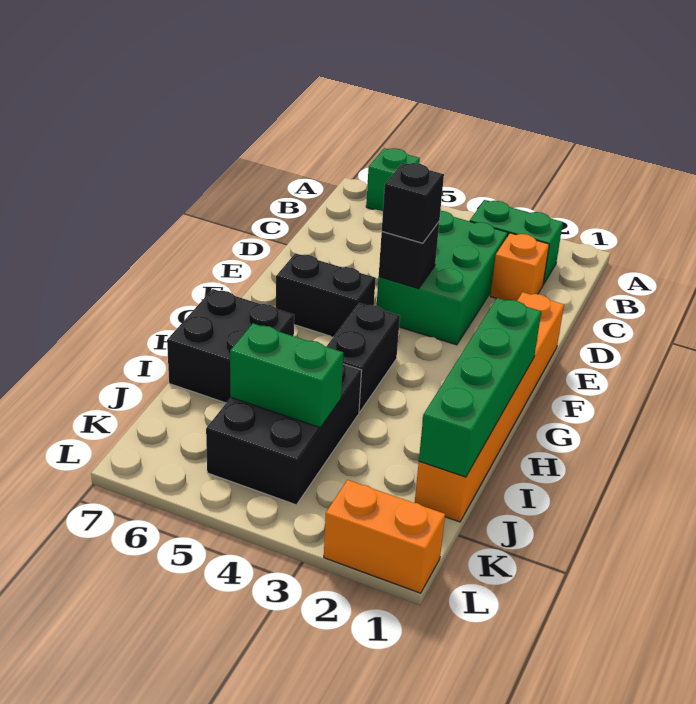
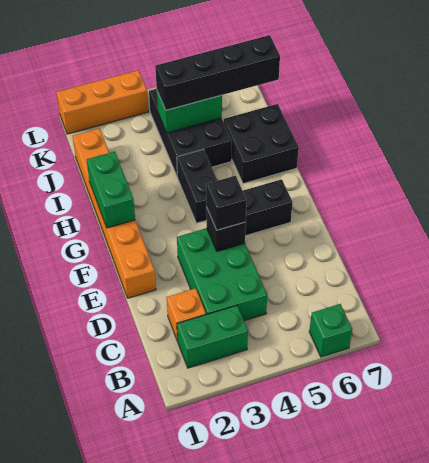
green 1x4 brick [419,298,541,477] -> green 1x2 brick [87,152,135,228]
none -> black 1x4 brick [155,35,280,110]
orange 1x2 brick [324,480,445,593] -> orange 1x3 brick [56,70,149,134]

